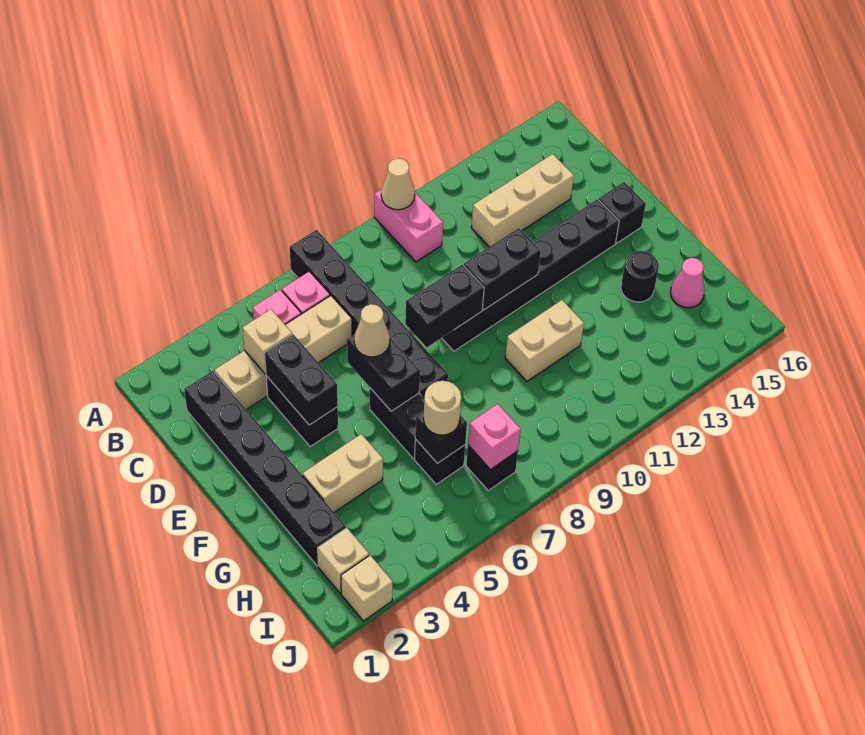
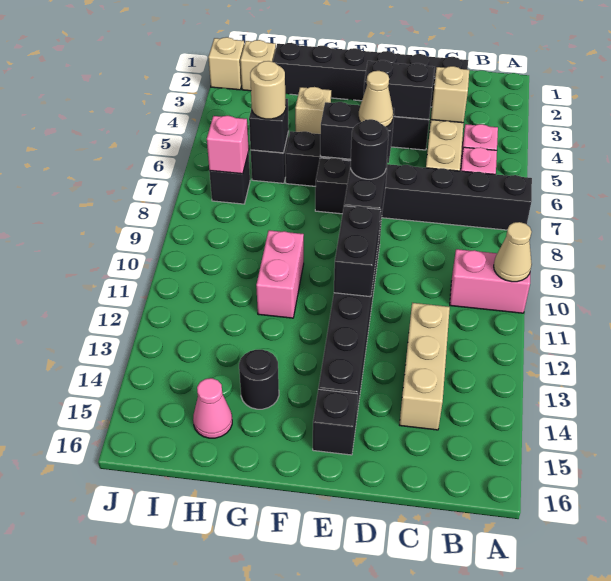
none -> black 1x1 round brick [350,119,389,179]
tan 1x2 brick [303,434,383,512] -> tan 1x1 brick [295,87,331,134]
tan 1x2 brick [505,300,584,381] -> pink 1x2 brick [256,230,304,318]

